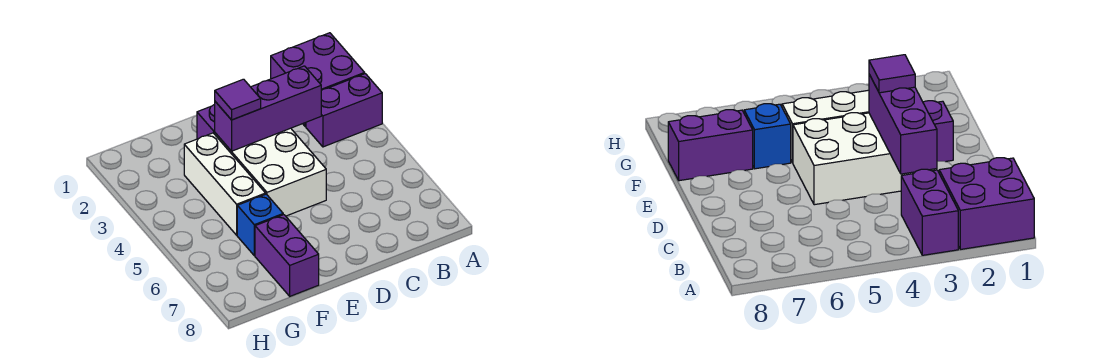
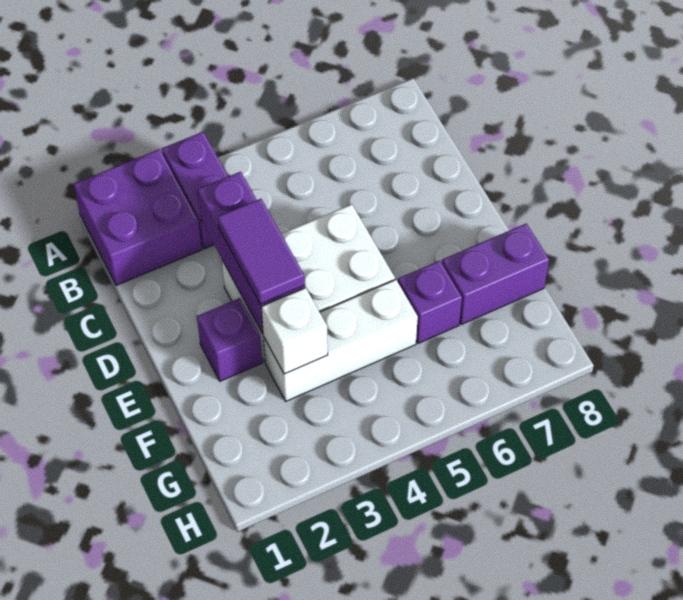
purple 1x1 tile [215,79,261,120] -> purple 1x2 tile [217,199,305,304]
none -> white 1x1 brick [261,288,328,374]
blue 1x1 brick [237,194,283,256] -> purple 1x1 brick [398,261,462,343]

